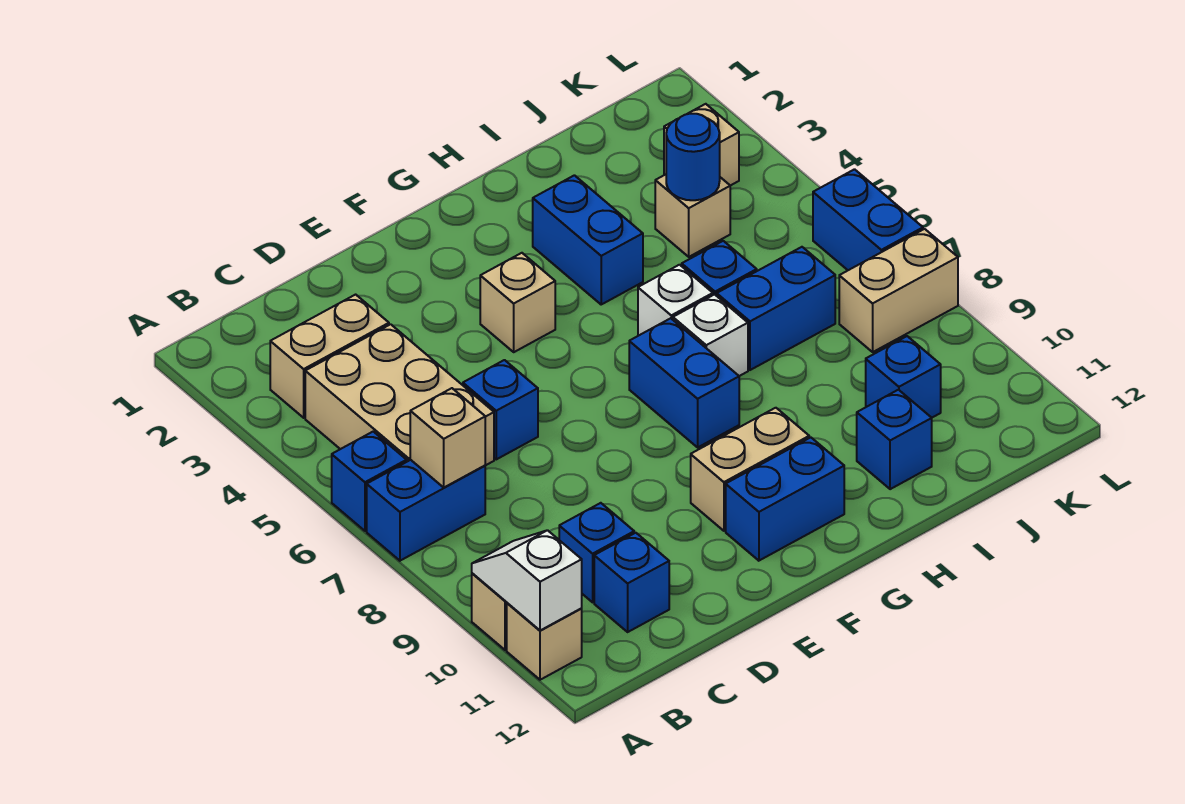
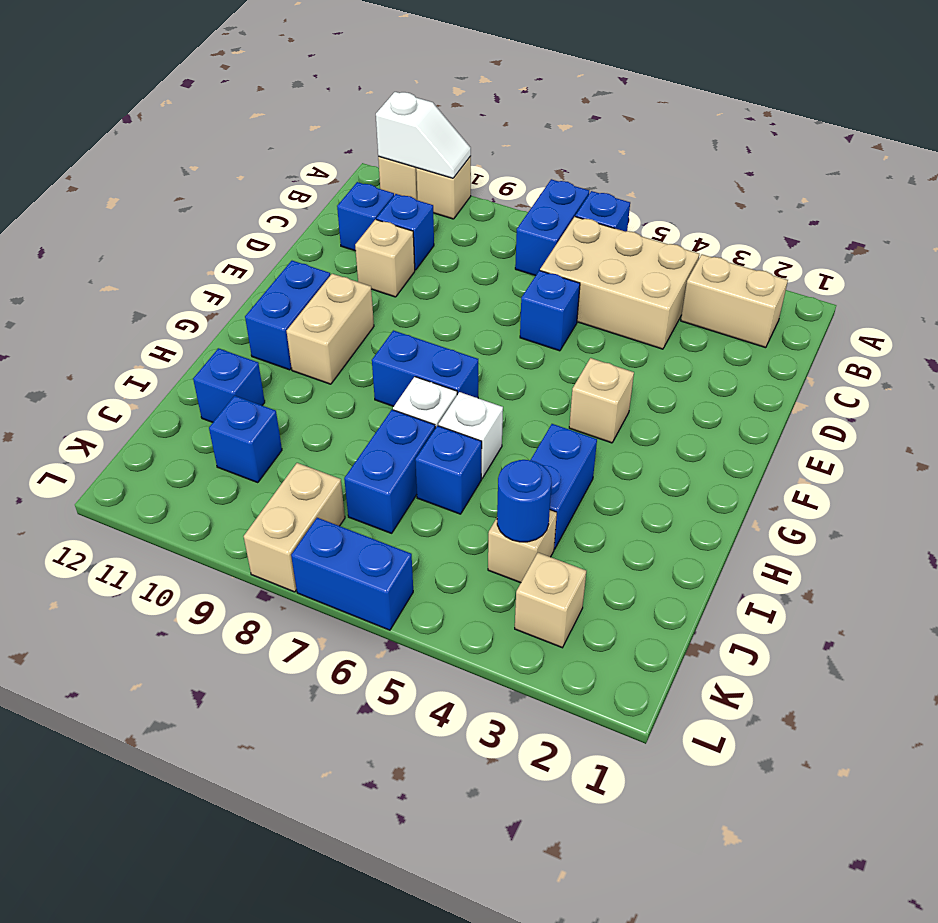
tan 1x2 brick [270,295,389,418] -> tan 1x2 brick turned to [681,254,788,348]
tan 1x1 brick [410,388,485,487] -> tan 1x1 brick moved to [355,220,415,297]
blue 1x2 brick [533,175,643,304] -> blue 1x2 brick turned to [530,424,597,549]

